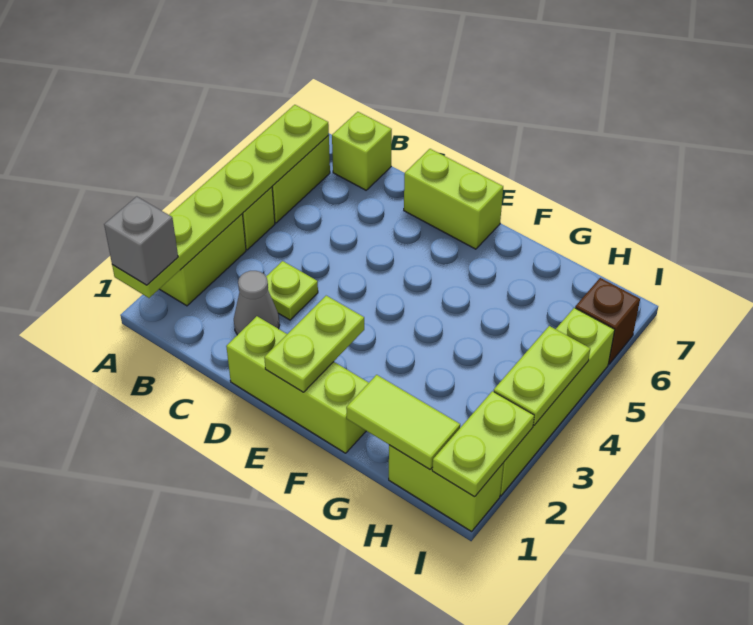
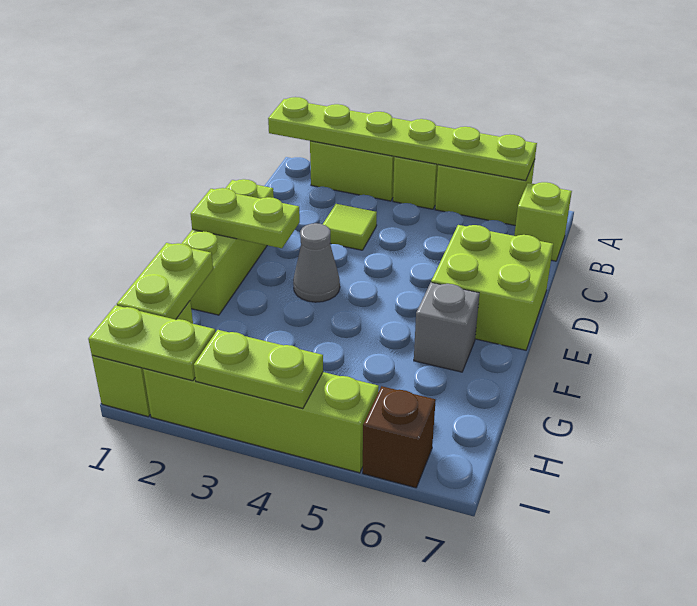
grey 1x1 brick [104,197,178,285] -> grey 1x1 brick moved to [414,283,480,372]
grey 1x1 cone [234,271,280,335] -> grey 1x1 cone moved to [293,223,340,302]
lime 1x1 plate [266,261,318,320] -> lime 1x1 tile [323,204,377,250]
lime 1x2 brick [404,149,503,249] -> lime 2x2 brick [431,225,553,350]
lime 1x2 tile [346,375,460,469] -> lime 1x2 plate [117,243,213,320]

